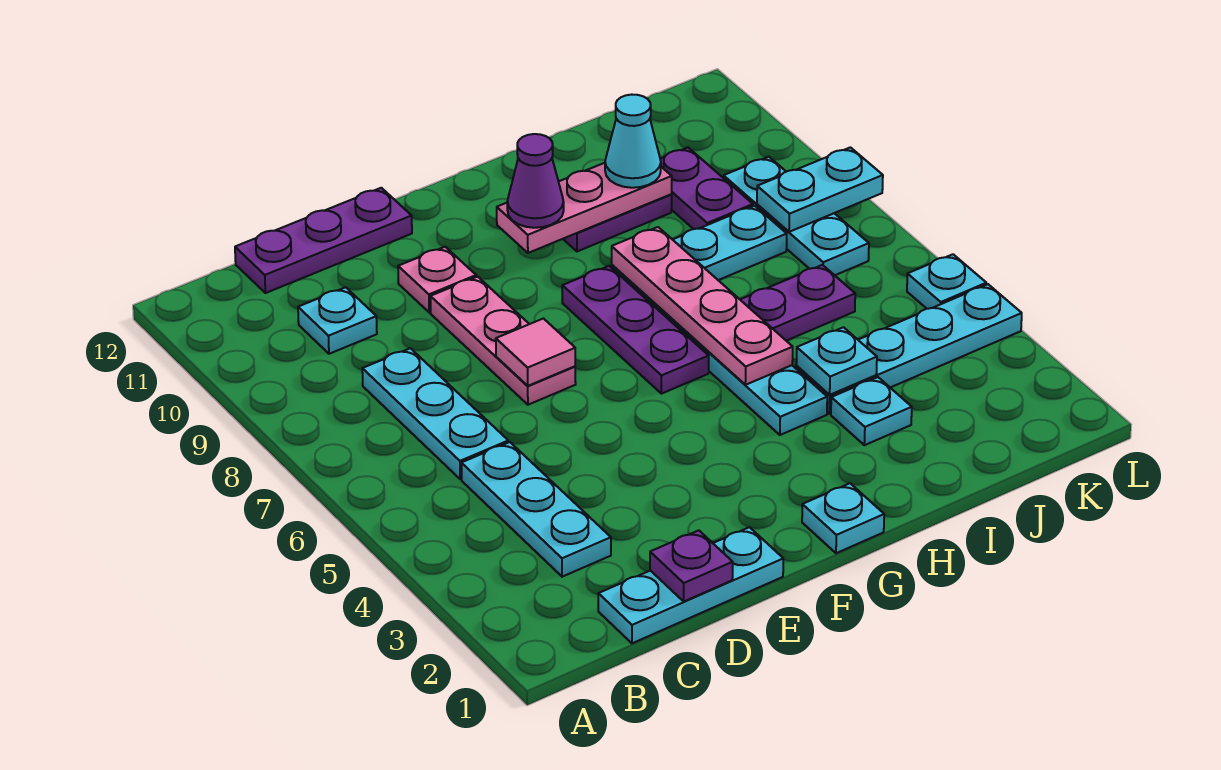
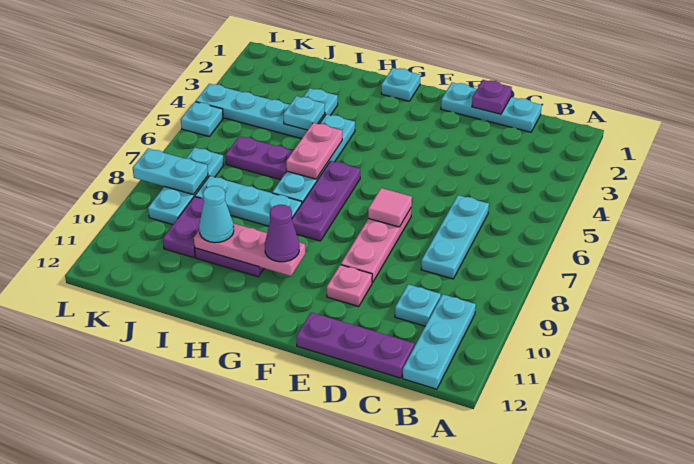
cyan 1x3 plate [461,442,611,577] -> cyan 1x3 plate moved to [403,294,476,389]
pink 1x4 plate [612,227,793,385] -> pink 1x2 plate [286,123,342,179]

